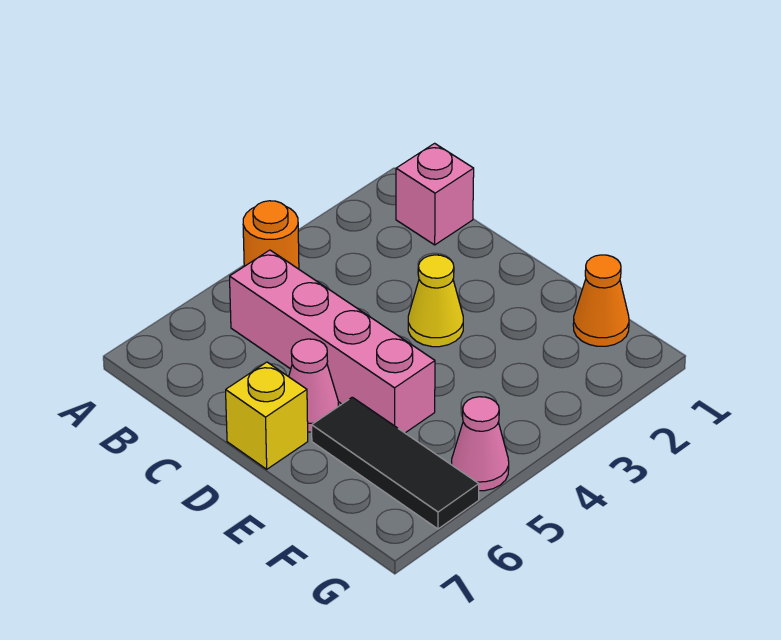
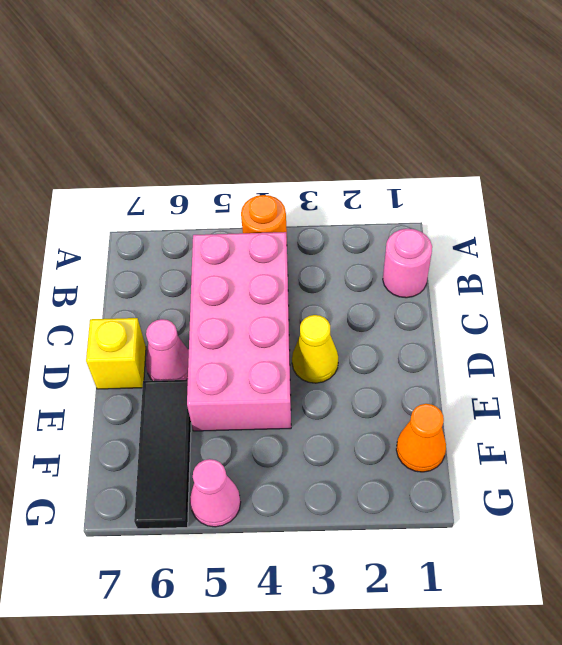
pink 1x1 brick [396,143,474,245] -> pink 1x1 round brick [383,229,432,298]
pink 1x4 brick [230,250,435,433] -> pink 2x4 brick [187,232,291,431]

